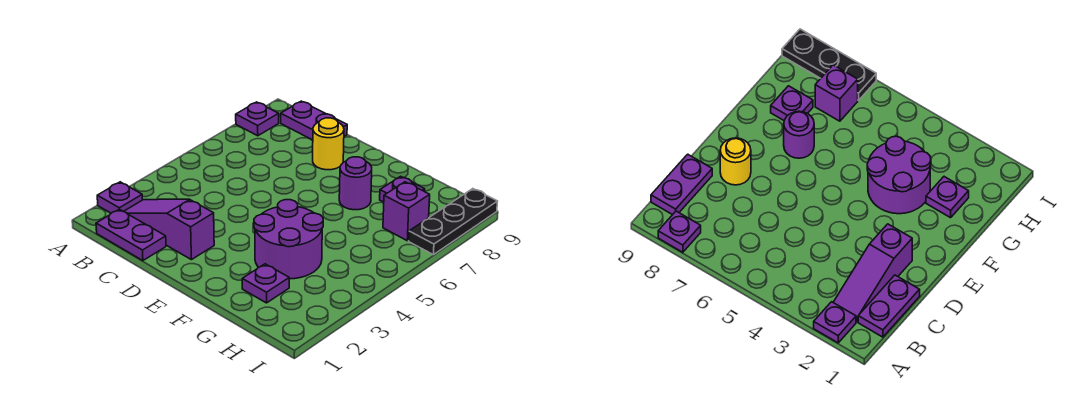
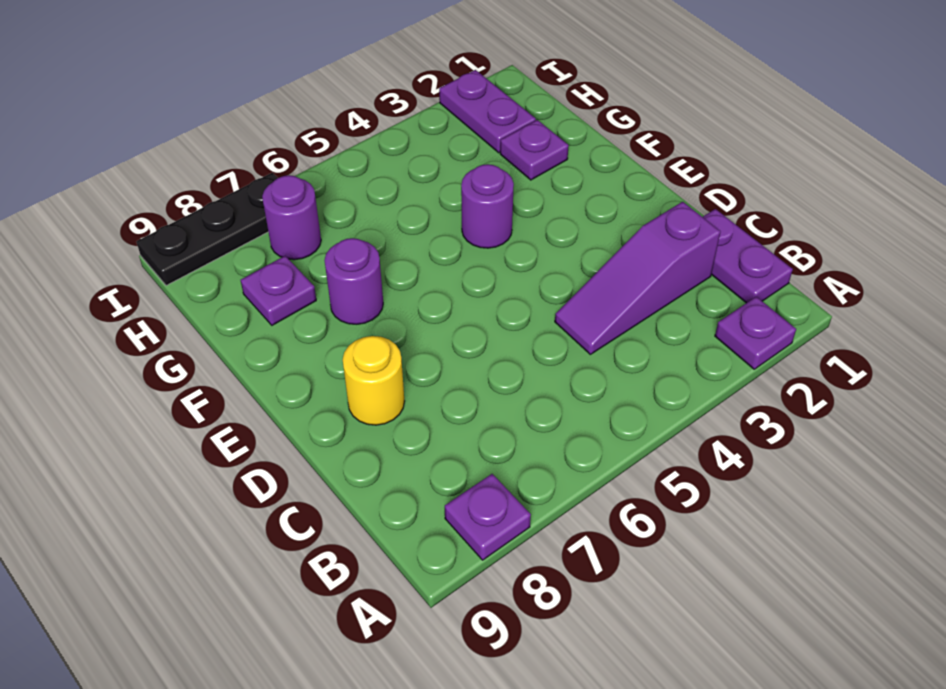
purple 1x3 slope [124,199,214,260] -> purple 1x3 slope turned to [555,202,720,354]
purple 1x2 plate [281,101,347,140] -> purple 1x2 plate moved to [439,70,536,153]
purple 2x2 round brick [254,200,323,279] -> purple 1x1 round brick [461,164,514,248]
purple 1x1 brick [383,182,430,241] -> purple 1x1 round brick [262,175,321,260]

